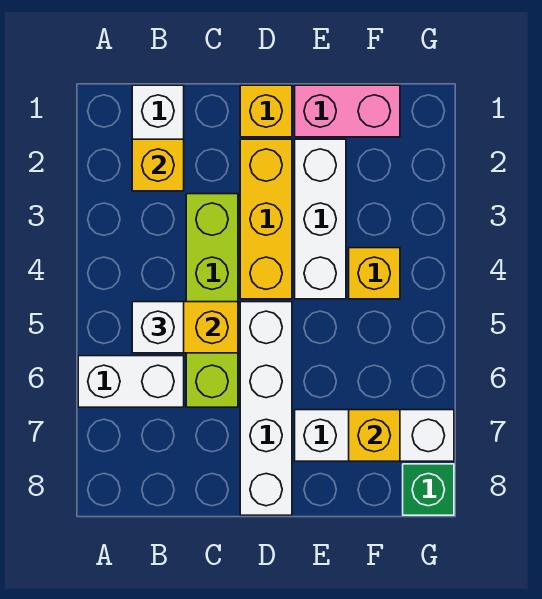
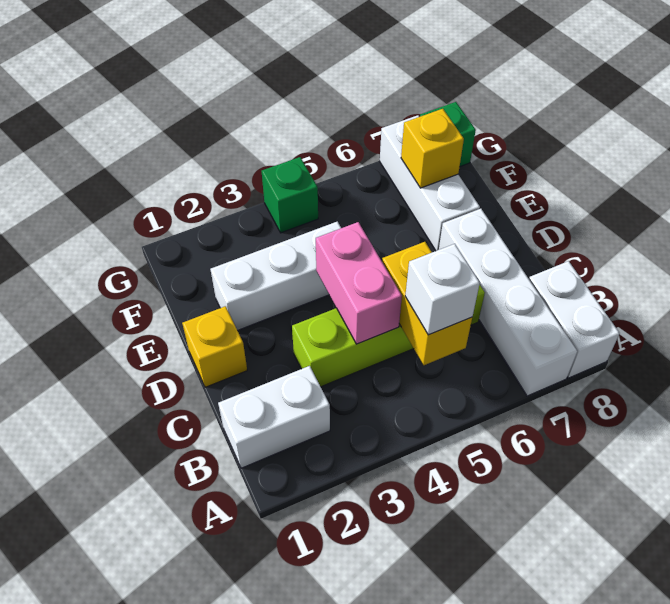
white 1x2 brick [78,356,184,407] -> white 1x2 brick moved to [529,261,620,378]
yellow 1x1 brick [132,139,184,191] -> none
yellow 1x3 brick [240,139,292,299] -> none
white 1x4 brick [240,302,292,515] -> white 1x4 brick turned to [439,209,577,396]
pink 1x2 brick [295,85,400,137] -> pink 1x2 brick moved to [316,222,402,344]
yellow 1x1 brick [349,248,400,299] -> none
none -> green 1x1 brick [262,157,318,233]

